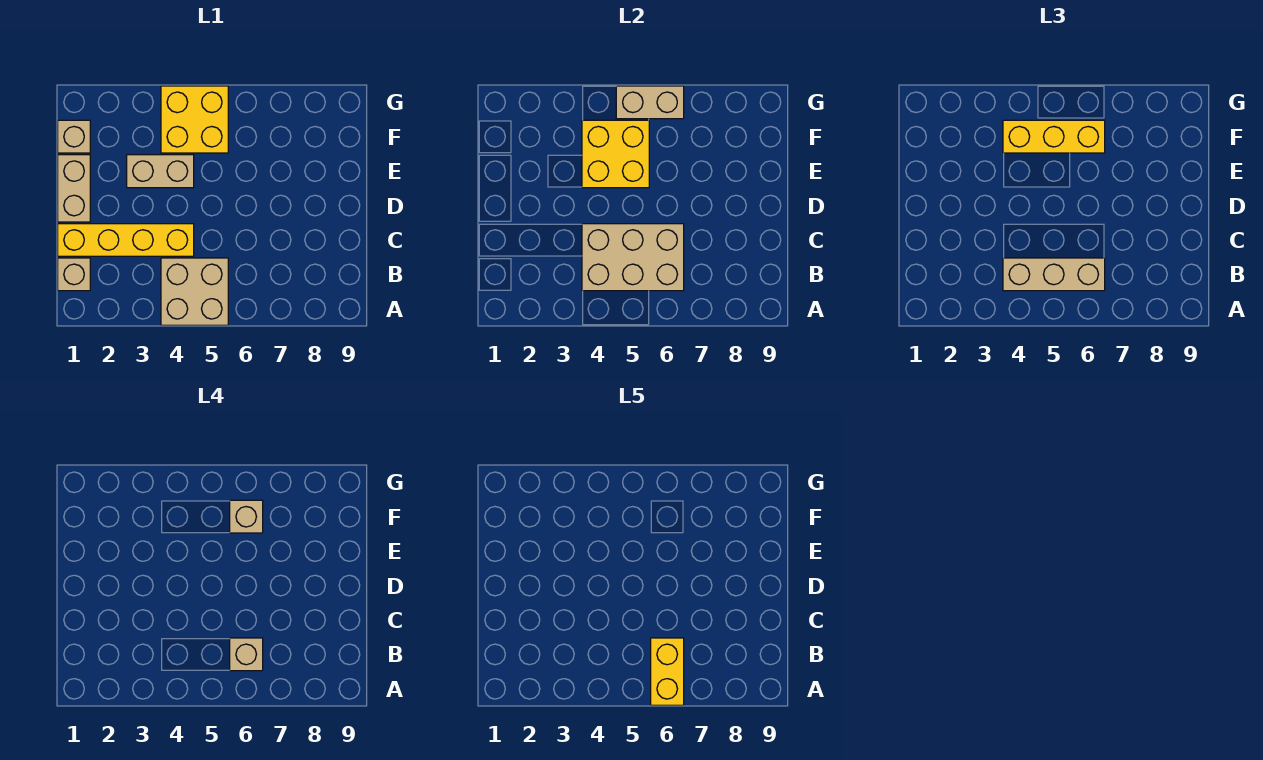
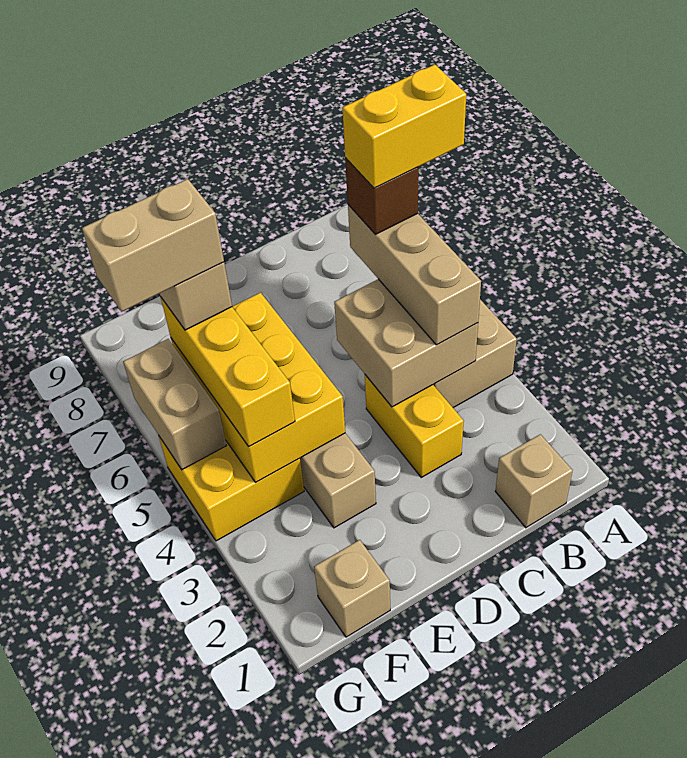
tan 2x3 brick [582,224,684,291] -> tan 2x2 brick [334,279,478,407]
tan 1x1 brick [230,638,263,671] -> brown 1x1 brick [345,158,418,234]
yellow 1x4 brick [58,224,194,256] -> yellow 1x2 brick [365,375,464,477]
tan 1x2 brick [58,155,90,222] -> tan 1x2 brick moved to [82,179,224,312]
yellow 2x2 brick [582,120,649,188] -> yellow 2x3 brick [171,293,345,482]

